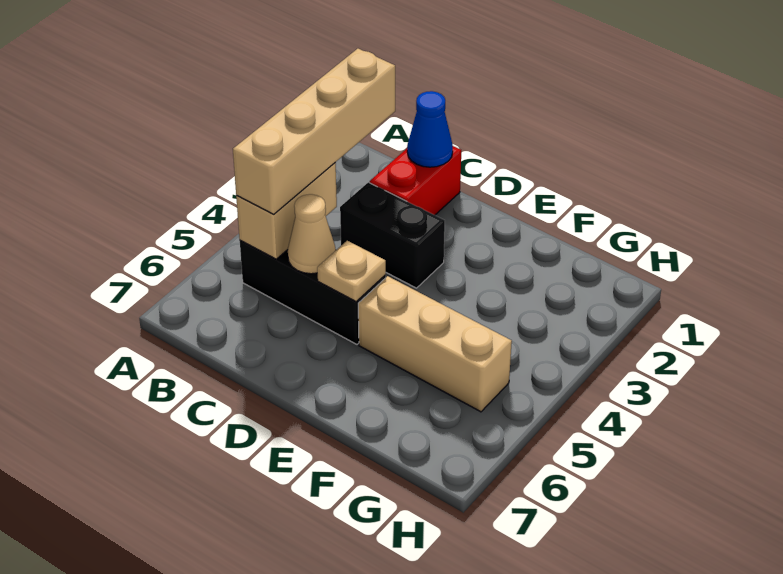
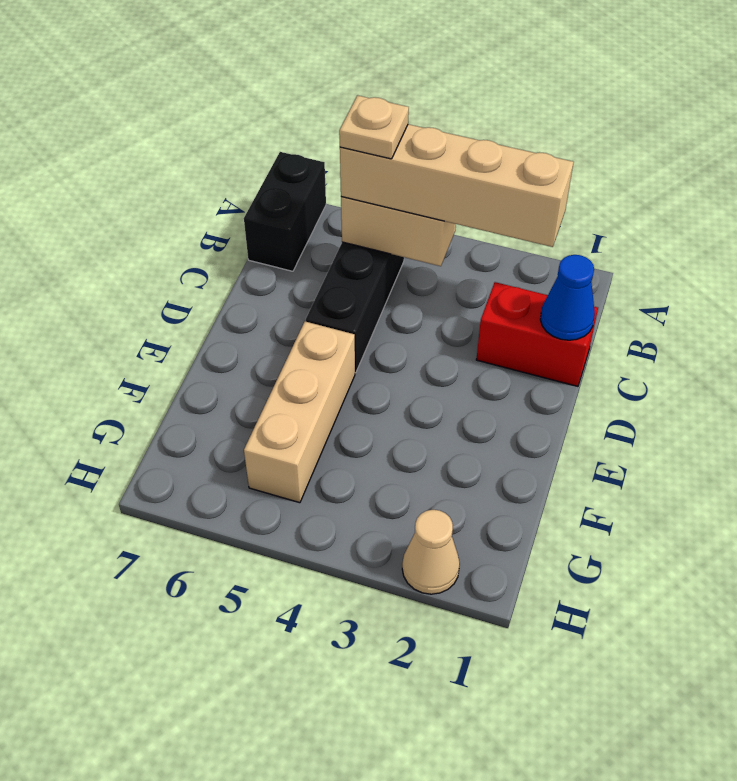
black 1x2 brick [340,182,445,288] -> black 1x2 brick moved to [244,152,326,271]
tan 1x1 cone [288,194,336,274] -> tan 1x1 cone moved to [402,510,460,594]
tan 1x1 plate [317,241,386,302] -> tan 1x1 plate moved to [339,95,409,159]

